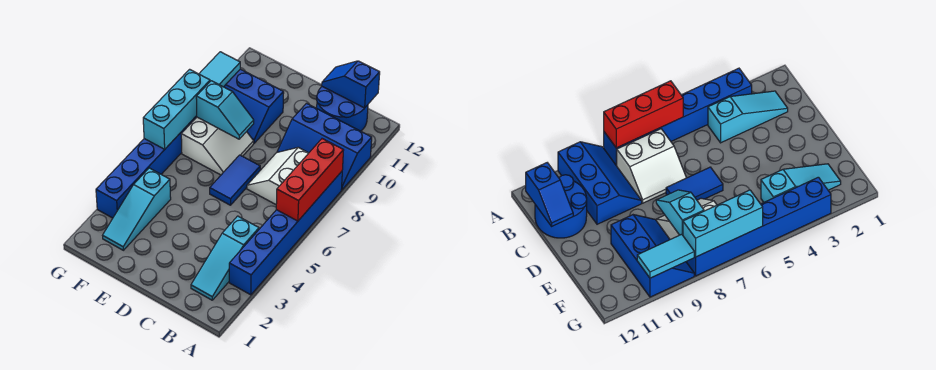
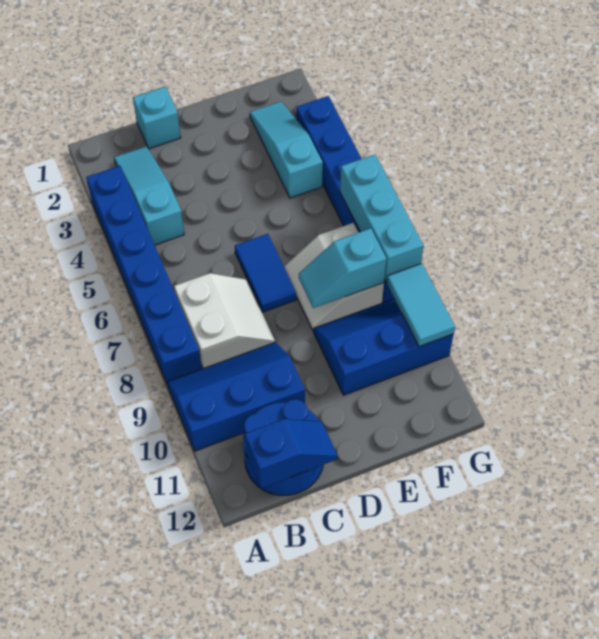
red 1x3 brick [276,139,344,221] -> none
none -> cyan 1x1 brick [133,87,181,149]

